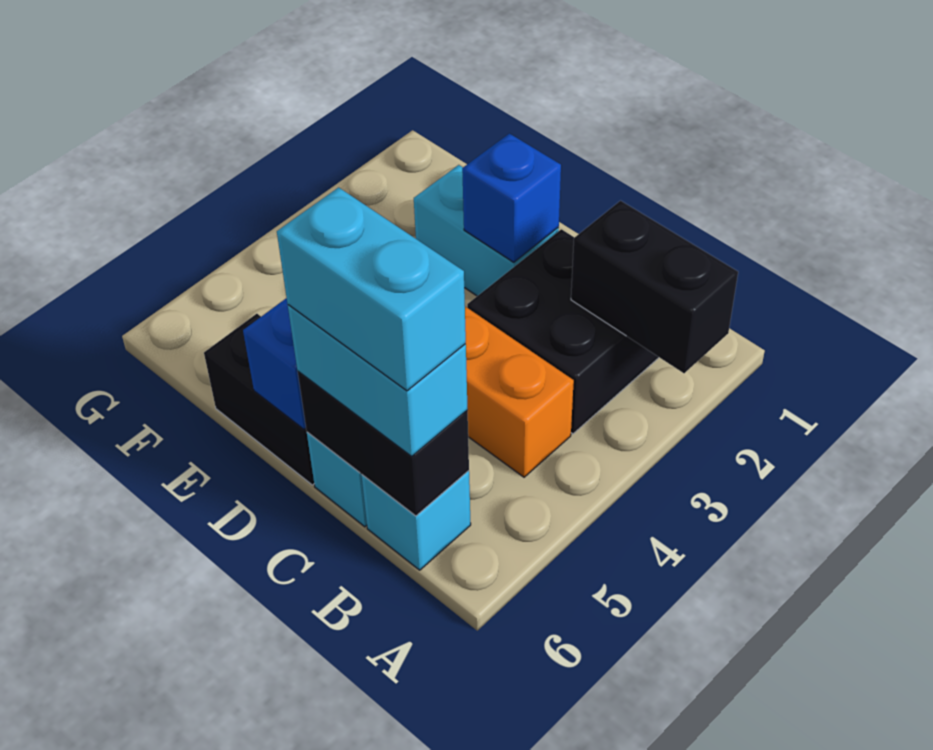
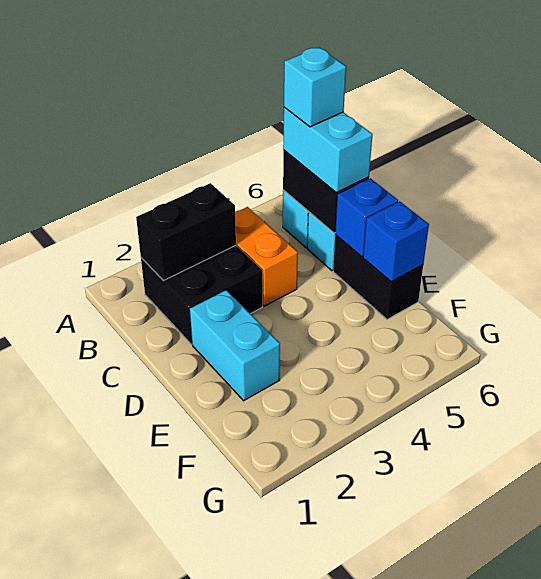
black 1x2 brick [571,201,738,373] -> black 1x2 brick turned to [136,183,236,281]
cyan 1x2 brick [277,187,466,391] -> cyan 1x1 brick [284,47,346,127]
blue 1x1 brick [462,133,561,262] -> blue 1x1 brick moved to [363,201,429,282]

